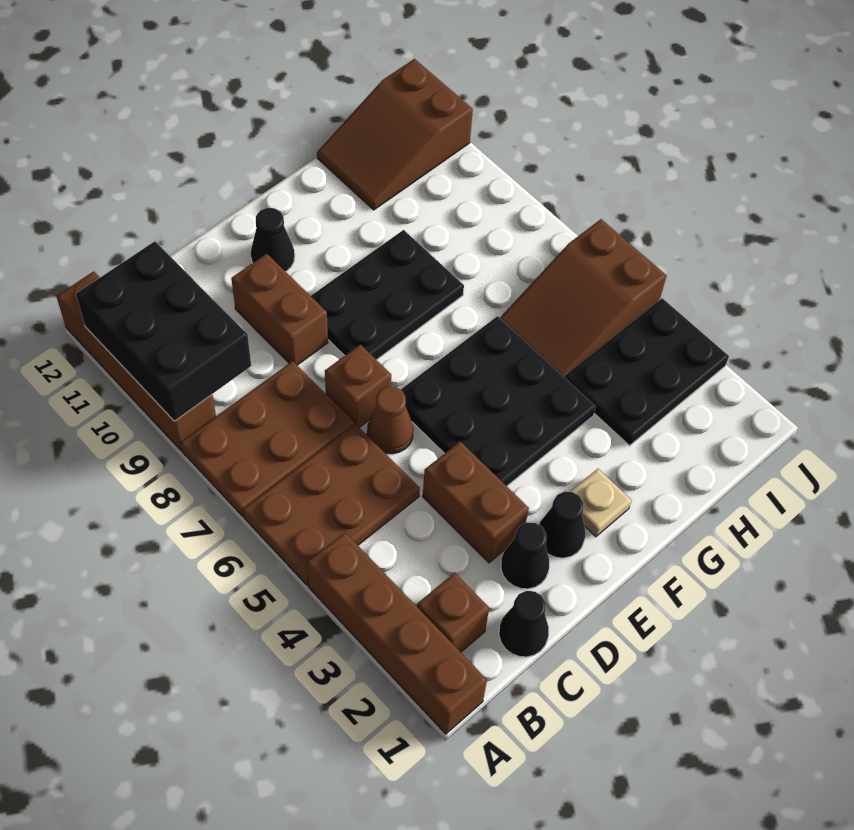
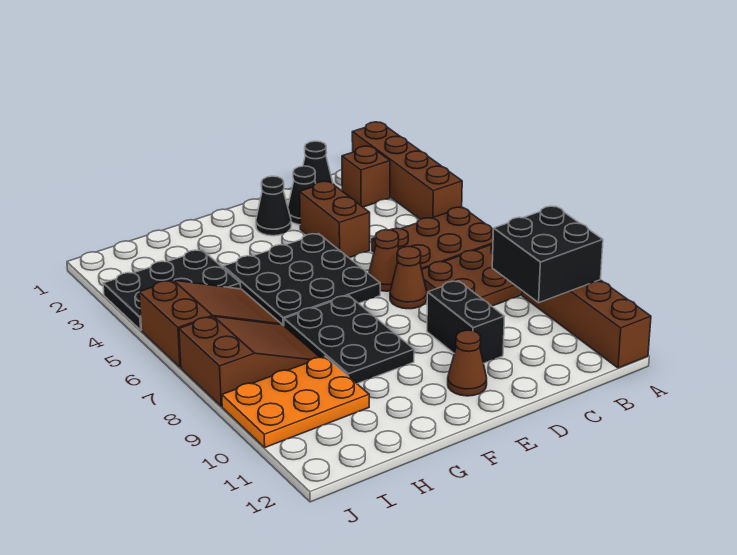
black 2x3 brick [76,241,251,421] -> black 2x2 brick [492,206,603,303]
brown 1x1 brick [325,344,391,427] -> brown 1x1 cone [390,247,427,309]
brown 1x2 brick [231,254,328,365] -> black 1x2 brick [427,281,505,363]
black 2x3 plate [311,230,464,360] -> black 2x3 plate turned to [284,296,414,384]
black 1x1 cone [251,208,295,272] -> brown 1x1 cone [448,330,487,396]
tan 1x1 plate [570,469,632,537] -> none
none -> orange 2x3 plate [222,357,369,447]
brown 2x3 slope [317,59,473,210] -> brown 2x3 slope moved to [179,316,320,407]

